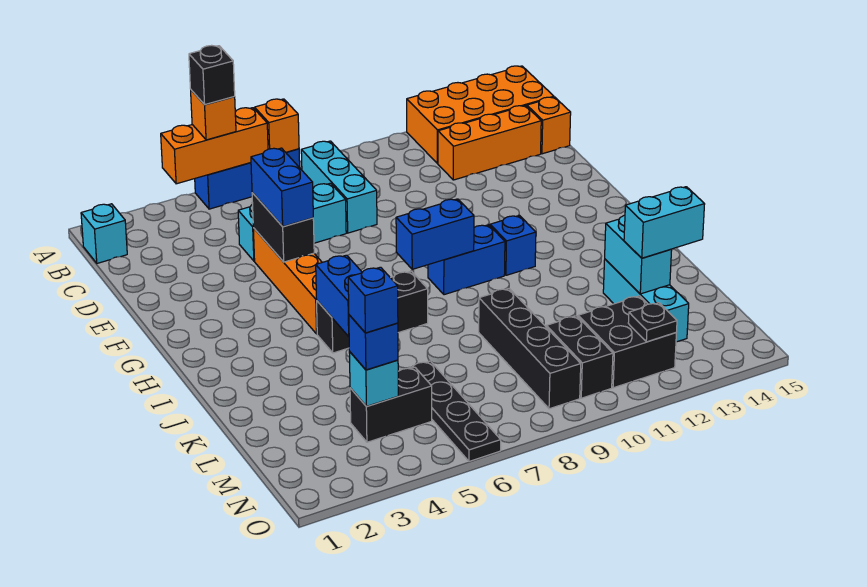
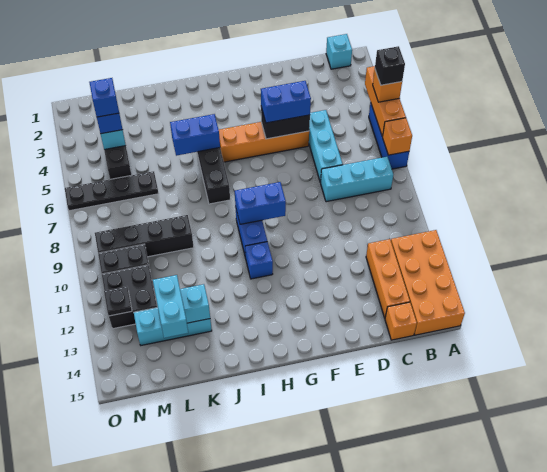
blue 1x2 brick [396,199,474,269] -> blue 1x2 brick turned to [235,182,286,224]

